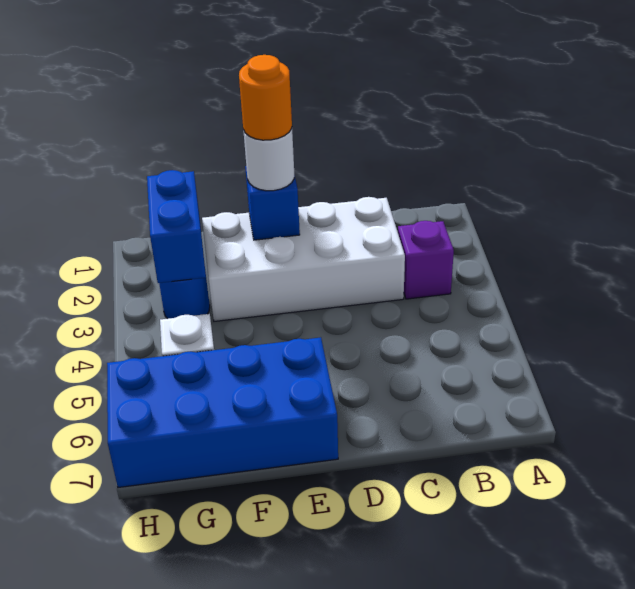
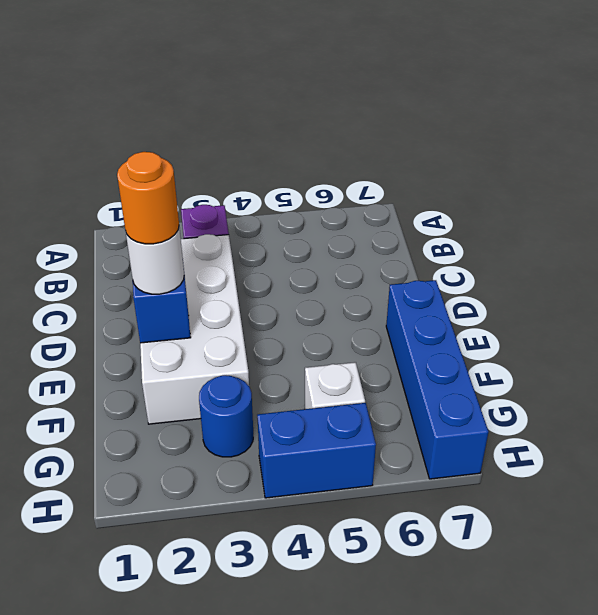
blue 2x4 brick [107,337,338,487] -> blue 1x4 brick [386,280,488,479]
blue 1x2 brick [147,170,206,283] -> blue 1x2 brick moved to [257,403,376,498]

